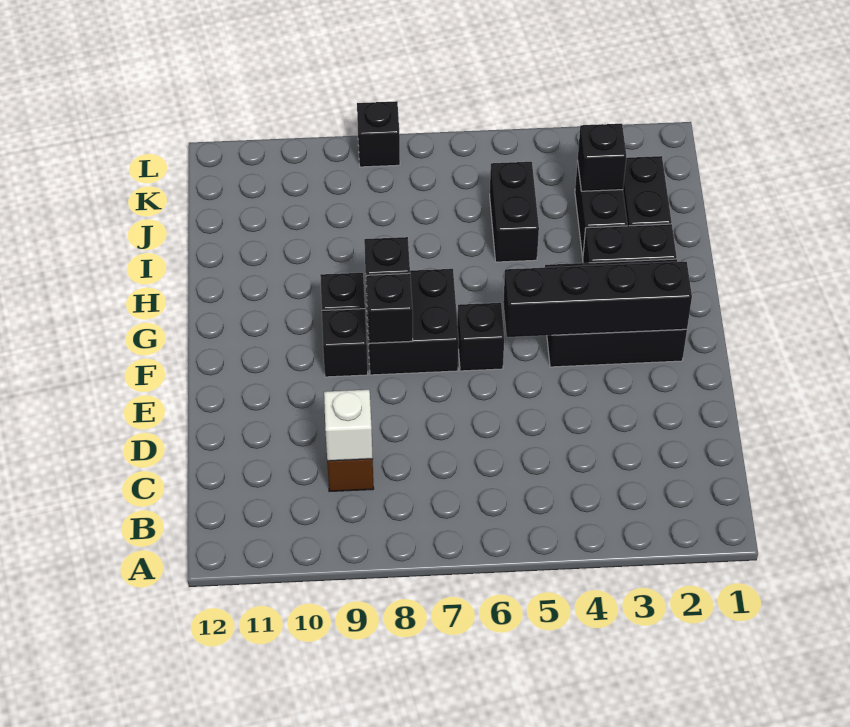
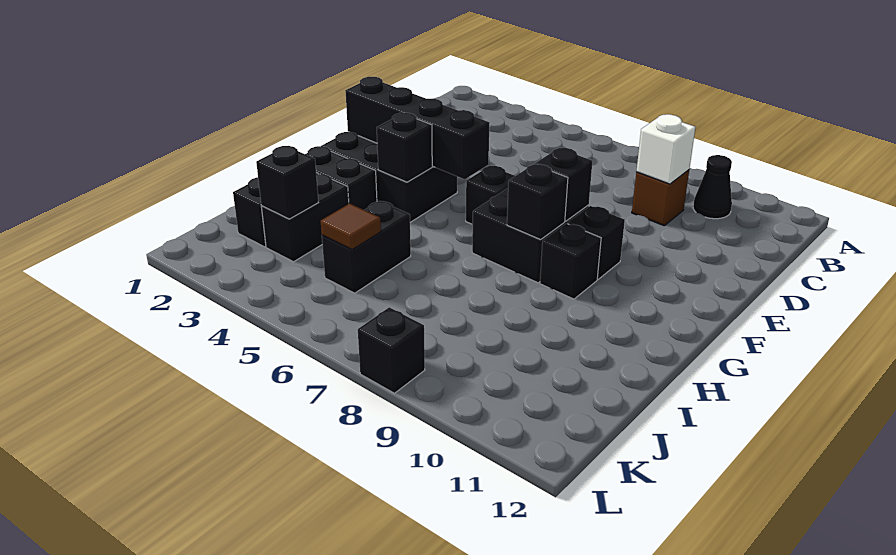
none -> black 1x1 cone [693,155,732,219]
none -> black 1x1 brick [377,113,432,182]
none -> brown 1x1 tile [321,204,381,250]

